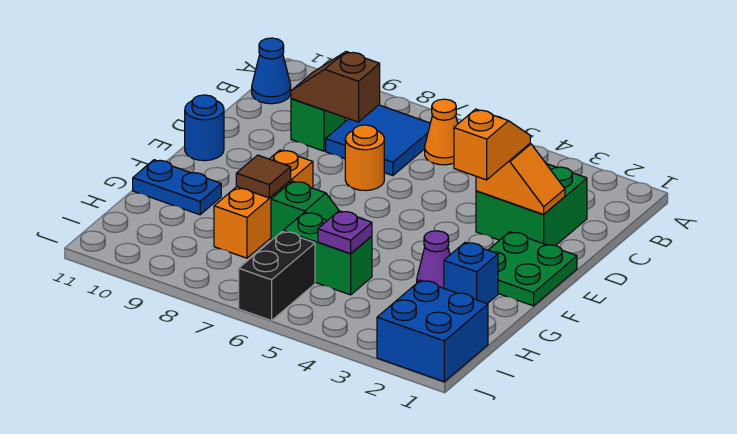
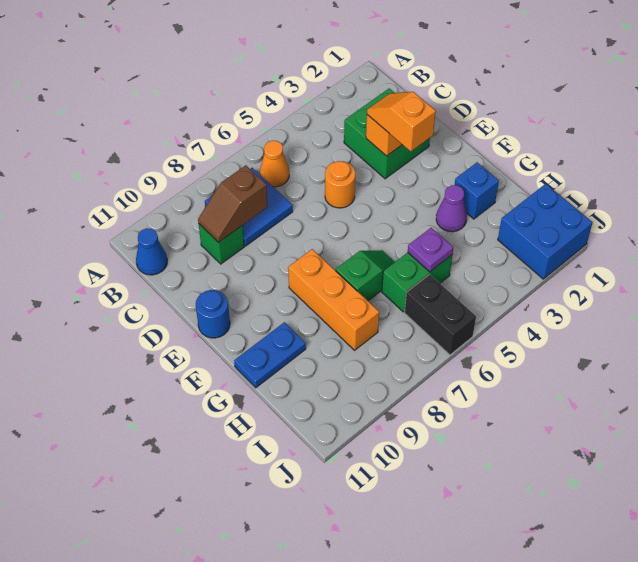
orange 1x1 round brick [345,125,384,191] -> orange 1x1 round brick moved to [325,161,355,208]
green 2x2 plate [489,232,577,306] -> none
brown 1x1 tile [236,155,291,198] -> none

